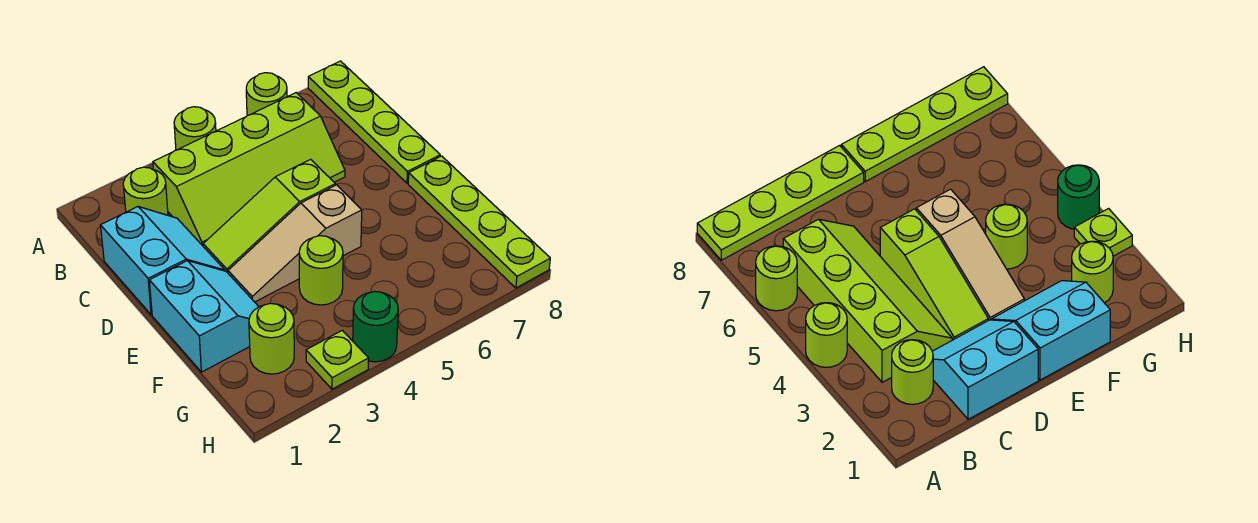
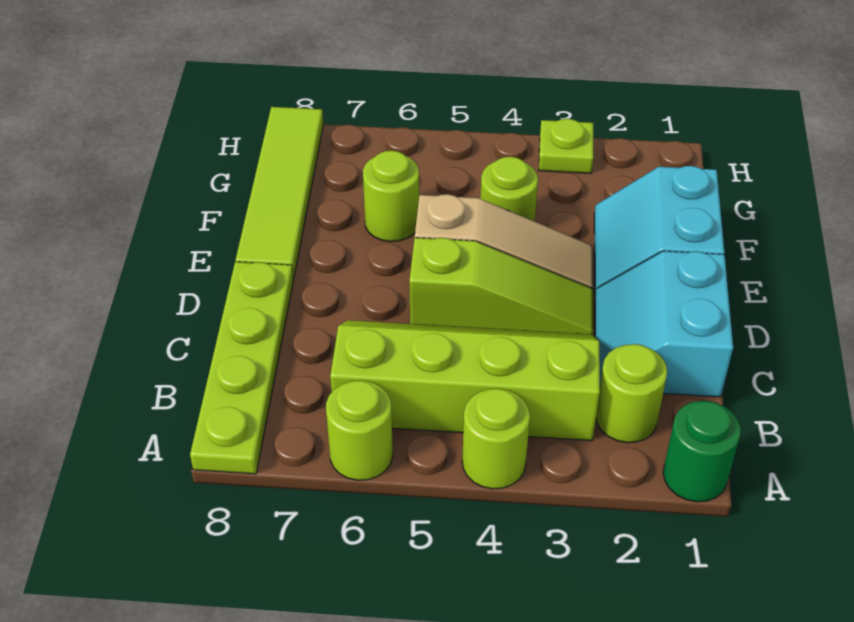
lime 1x4 plate [408,156,550,288] -> lime 1x4 tile [236,107,323,279]
lime 1x1 round brick [249,303,294,374] -> lime 1x1 round brick moved to [363,151,419,242]
green 1x1 round brick [353,291,398,362] -> green 1x1 round brick moved to [663,401,741,502]

